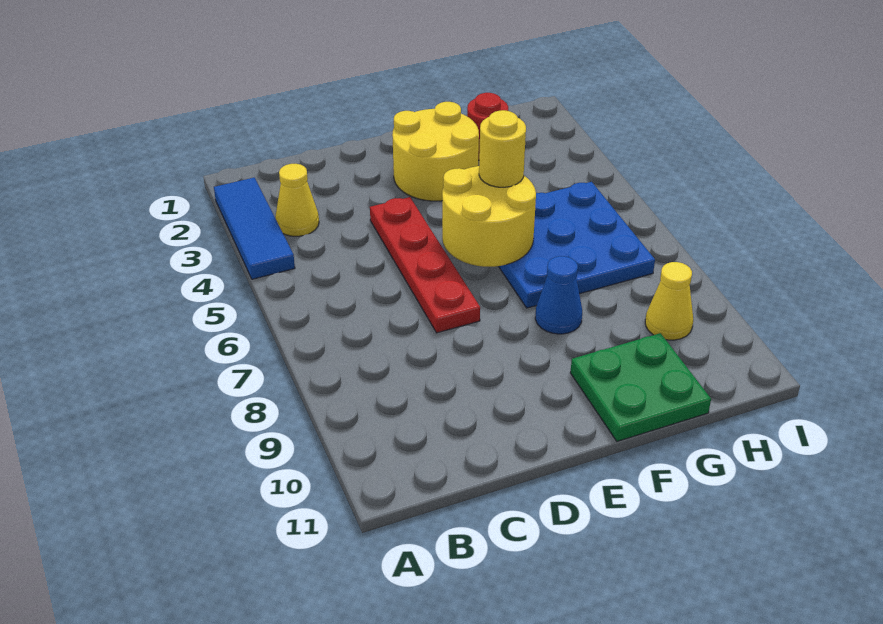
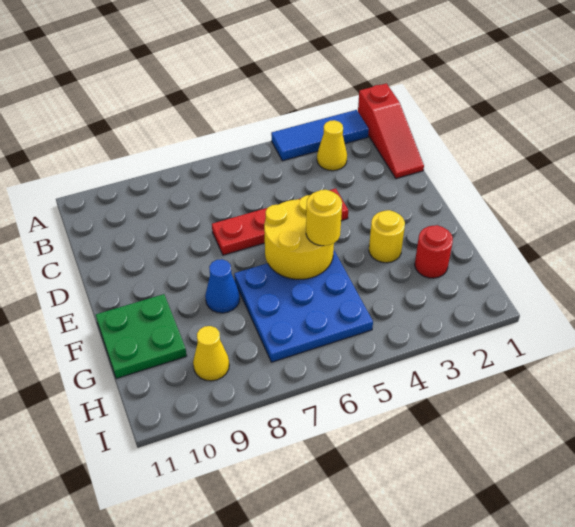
none -> red 1x3 slope [358,83,424,178]
yellow 2x2 round brick [392,102,479,201] -> yellow 1x1 round brick [369,210,405,263]

